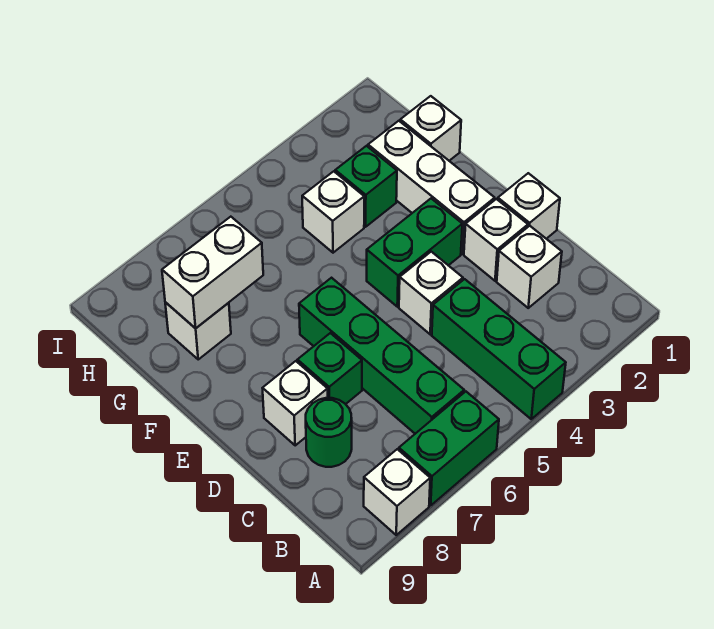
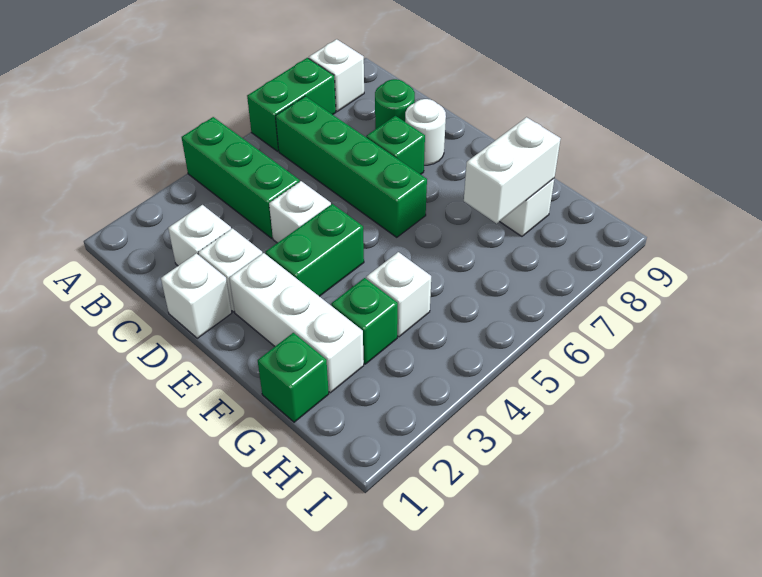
white 1x1 brick [263,361,328,445] -> white 1x1 round brick [405,99,446,165]
white 1x1 brick [400,96,461,161] -> green 1x1 brick [258,333,329,422]

